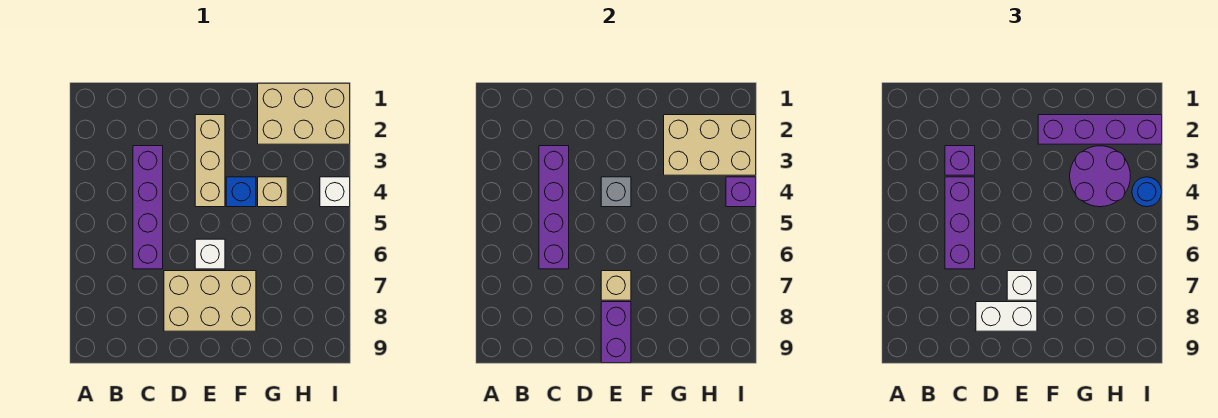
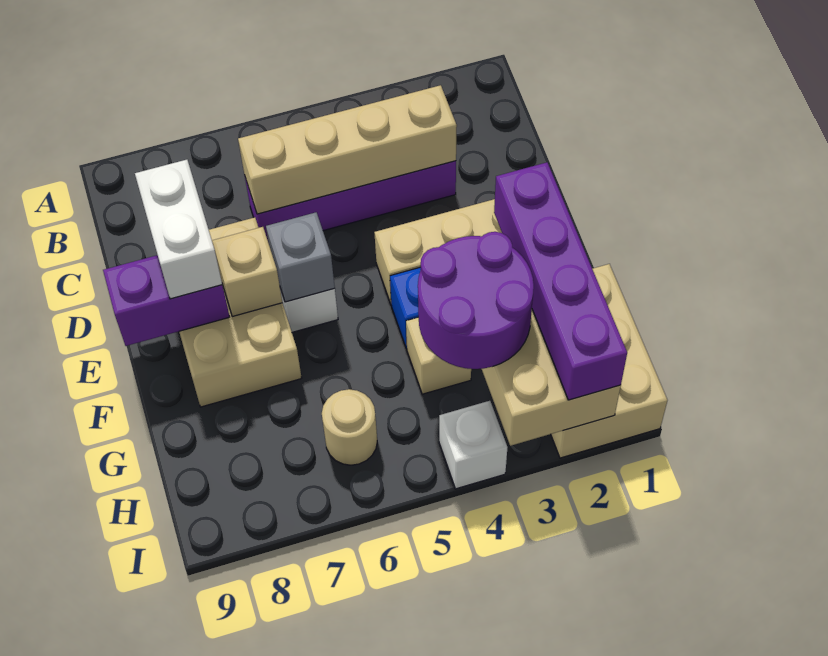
purple 1x4 brick [539,146,569,269] -> tan 1x4 brick [238,85,457,214]
purple 1x1 brick [945,146,975,175] -> none
purple 1x3 brick [945,177,975,269] -> none
grey 1x1 brick [601,177,631,207] -> grey 1x1 brick moved to [266,212,335,302]
white 1x1 brick [1007,271,1037,300] -> none
none -> tan 1x1 round brick [322,389,377,465]
purple 1x1 brick [726,177,756,207] -> none
blue 1x1 round brick [1132,177,1162,207] -> none

